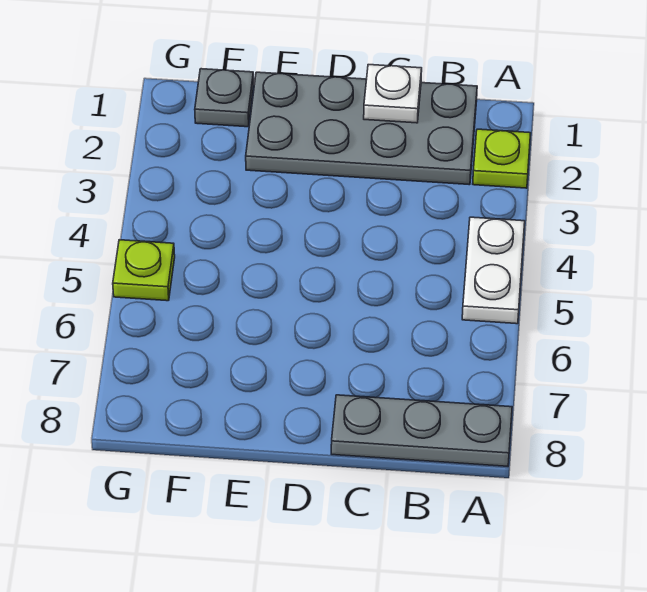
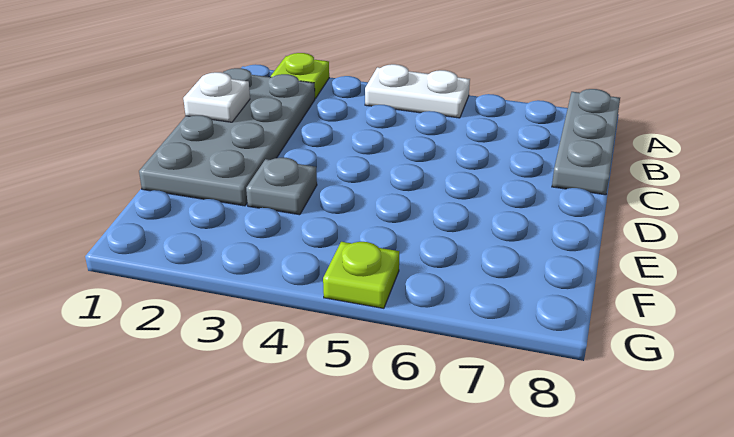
grey 1x1 plate [195,69,254,127] -> grey 1x1 plate moved to [246,158,317,215]

